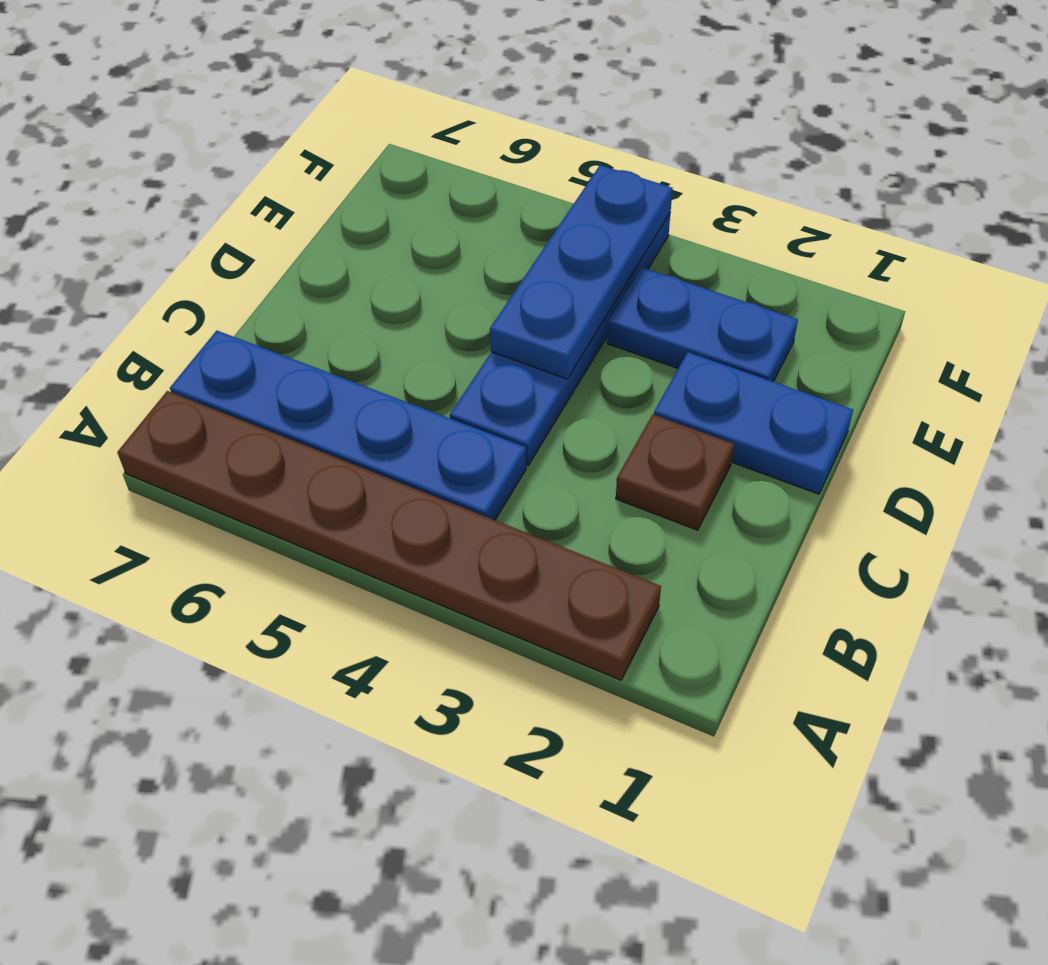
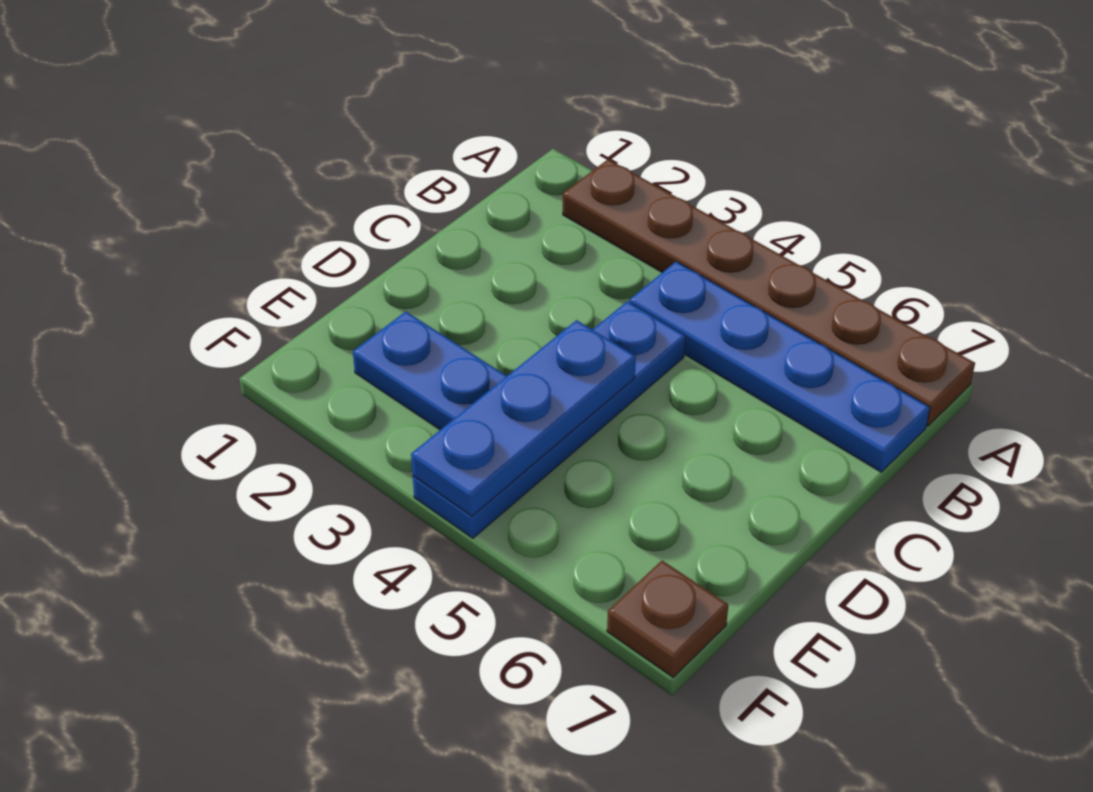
brown 1x1 plate [616,415,734,530] -> brown 1x1 plate moved to [607,561,728,677]
blue 1x2 plate [654,352,853,494] -> none

